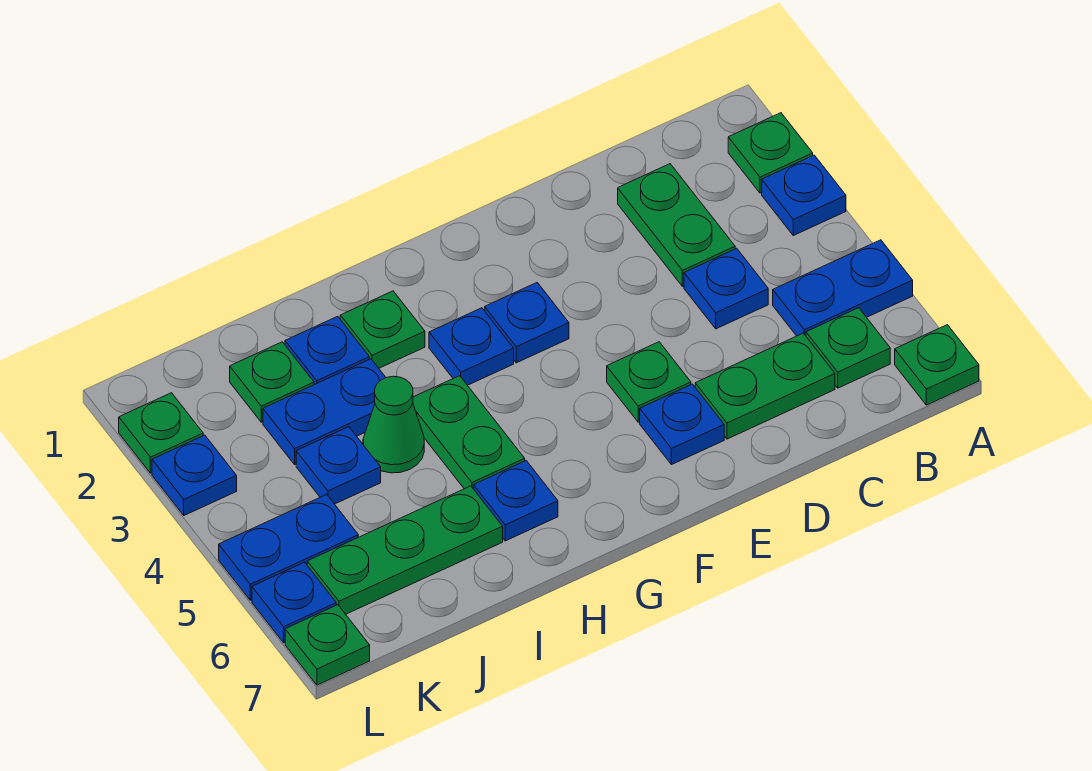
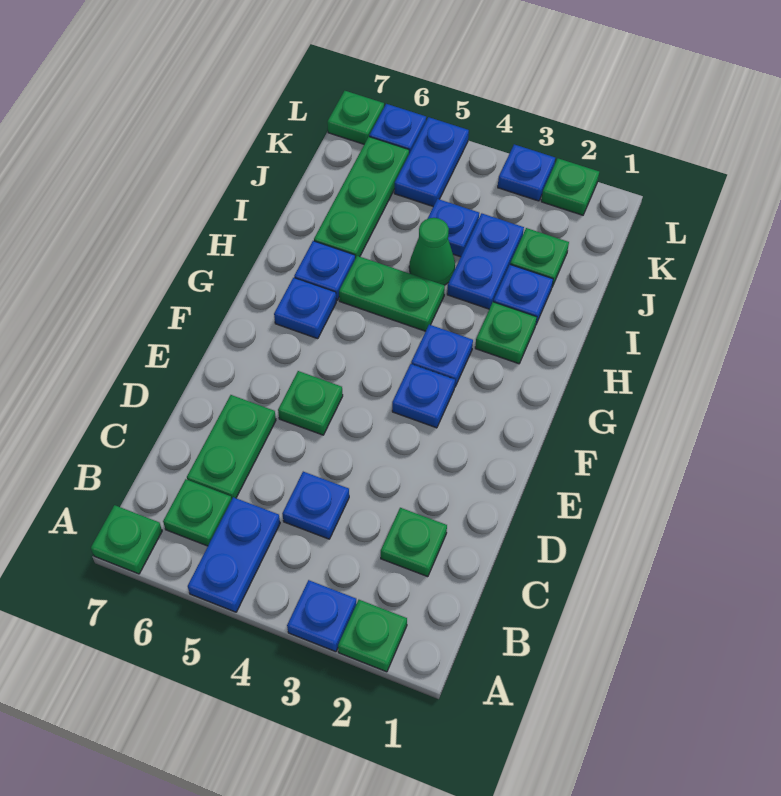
green 1x2 plate [618,164,735,286] -> green 1x1 plate [381,508,447,577]
blue 1x1 plate [640,384,724,465] -> blue 1x1 plate moved to [274,278,336,339]

